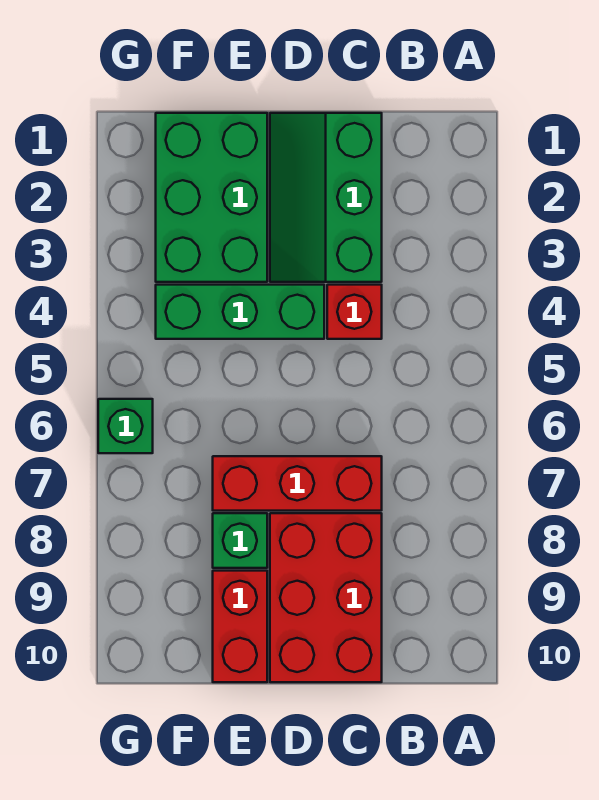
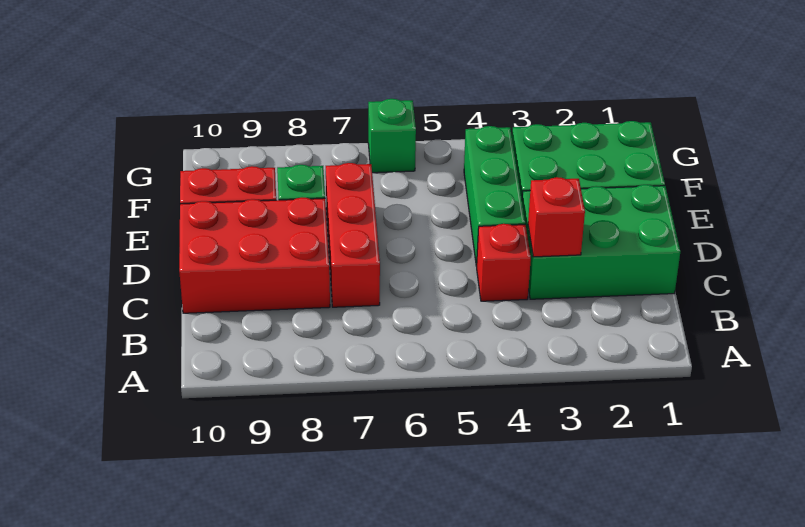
green 2x3 slope [270,113,382,282] -> green 2x3 brick [522,185,680,299]
none -> red 1x1 brick [528,177,585,257]

